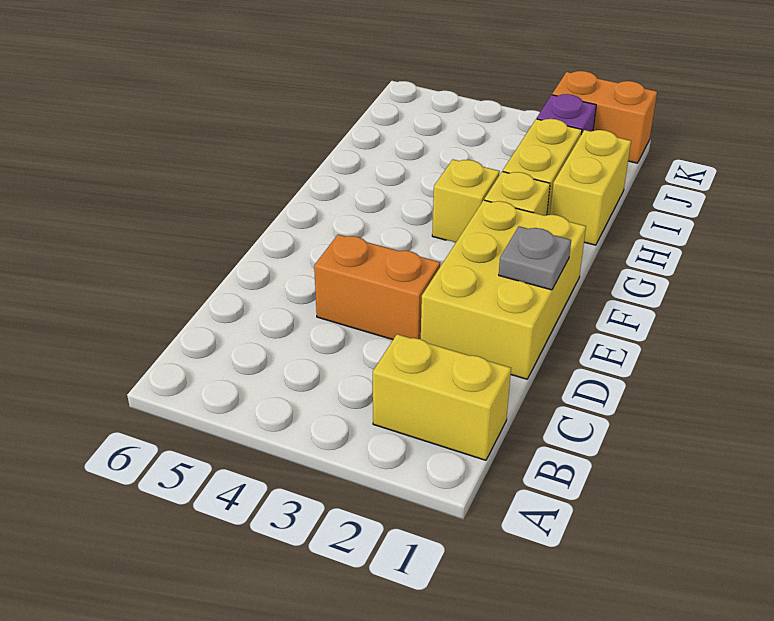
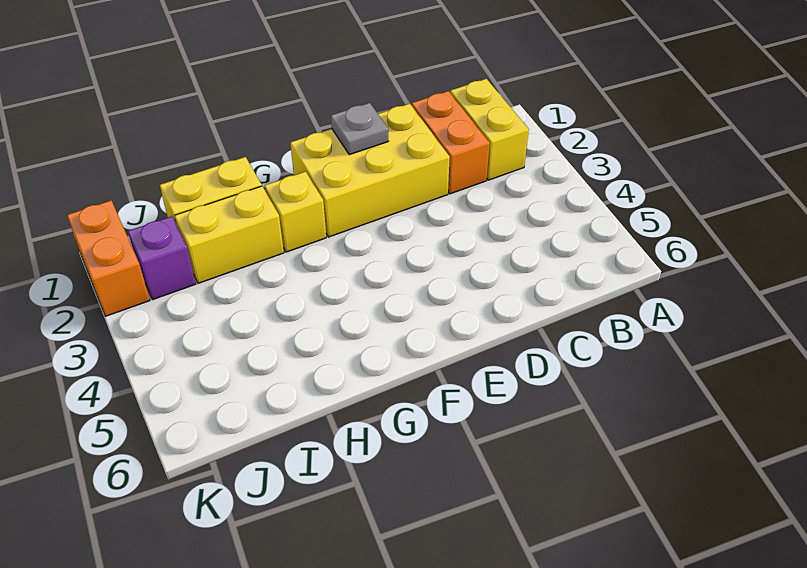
orange 1x2 brick [314,234,440,340] -> orange 1x2 brick moved to [412,91,490,194]
yellow 1x1 brick [432,160,500,243] -> none

